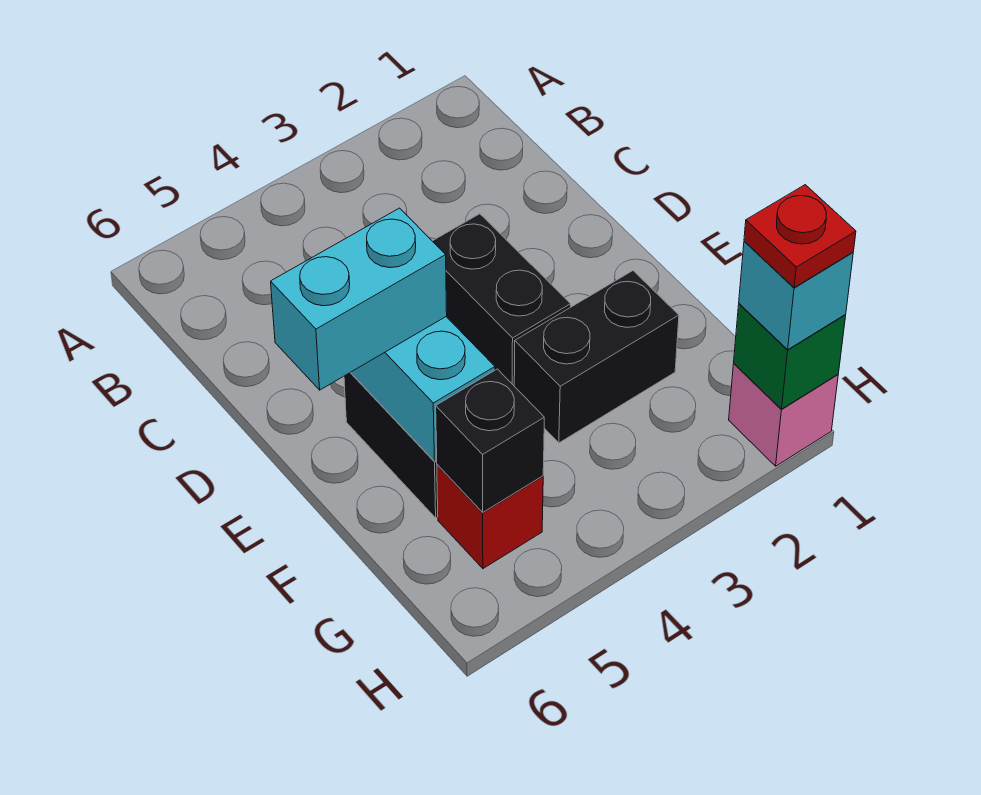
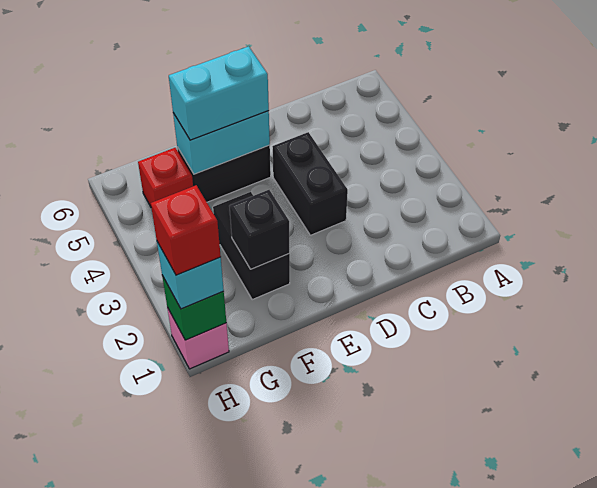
black 1x2 brick [433,214,571,385] -> black 1x2 brick turned to [273,132,348,235]
cyan 1x2 brick [271,208,447,390] -> cyan 1x2 brick turned to [169,46,269,140]
black 1x1 brick [436,369,544,512] -> black 1x1 brick moved to [230,190,289,269]
red 1x1 plate [744,185,856,288] -> red 1x1 brick [151,185,221,275]

